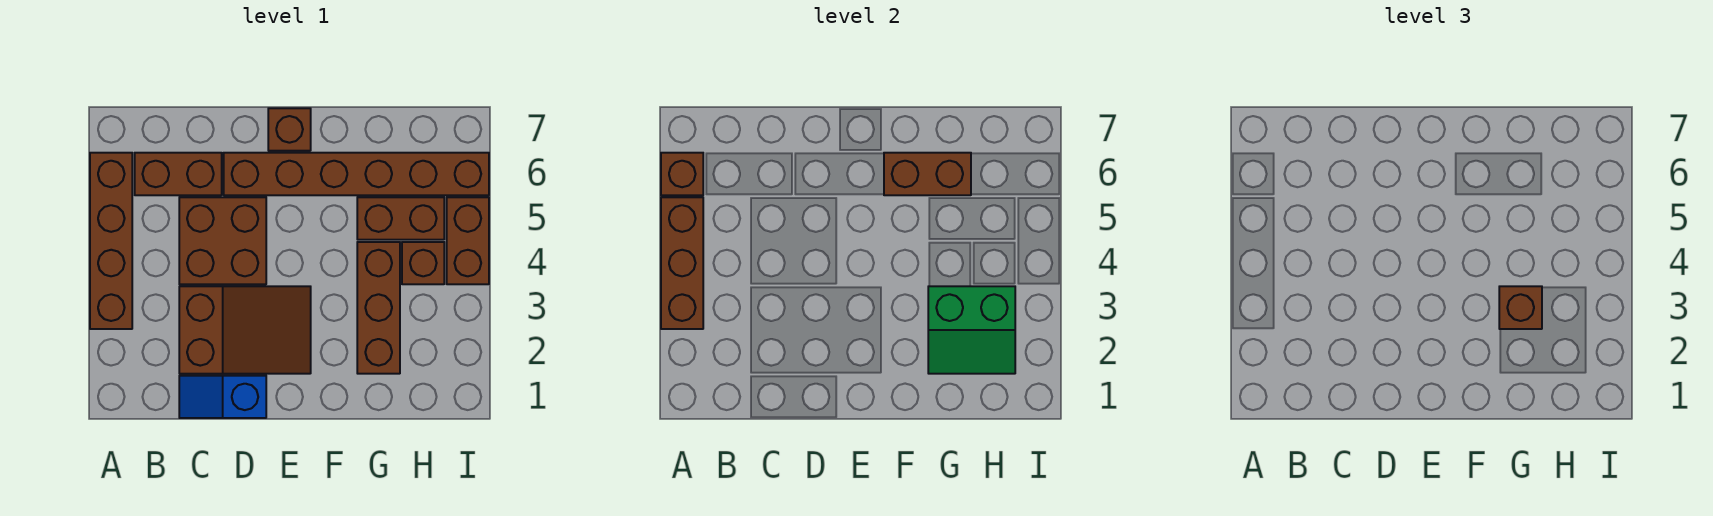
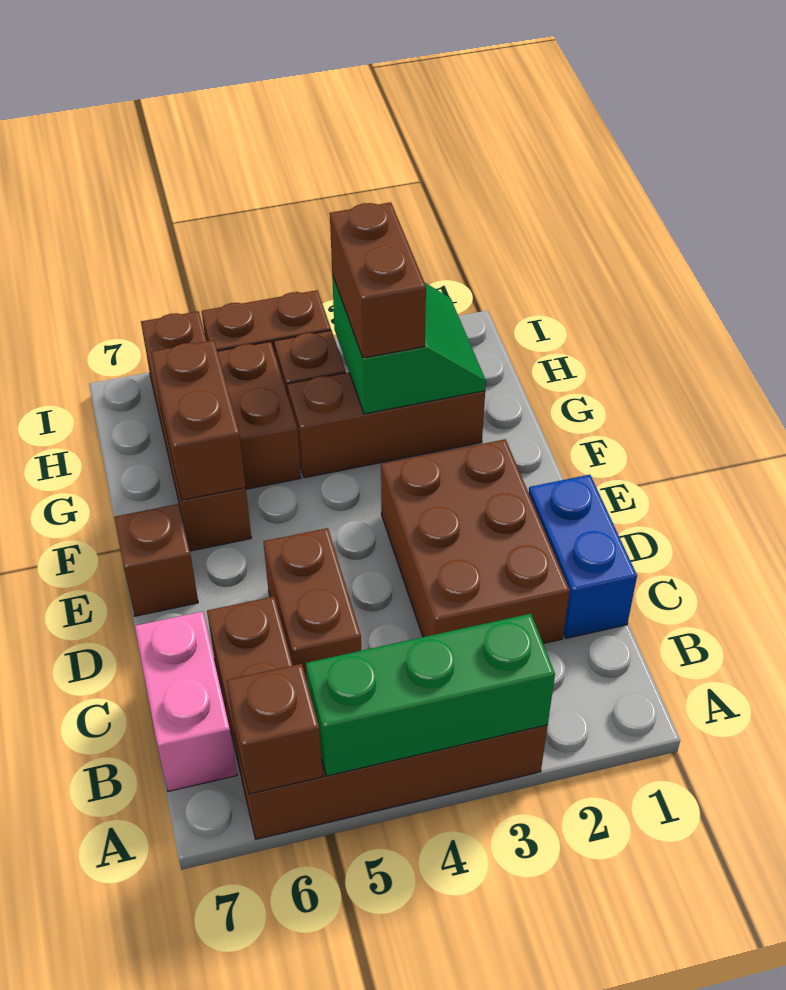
brown 1x3 brick [661,197,703,329] -> green 1x3 brick [306,614,555,776]
none -> pink 1x2 brick [135,611,237,791]
blue 1x2 slope [179,376,266,418] -> blue 1x2 brick [529,475,637,638]
brown 2x3 slope [179,286,311,374] -> brown 2x3 brick [381,439,570,644]
brown 2x2 brick [179,197,266,284] -> brown 1x2 brick [263,528,361,680]
brown 1x6 brick [224,153,489,195] -> brown 1x4 brick [141,311,251,551]
brown 1x1 brick [1499,286,1542,329] -> brown 1x2 brick [330,202,426,358]

